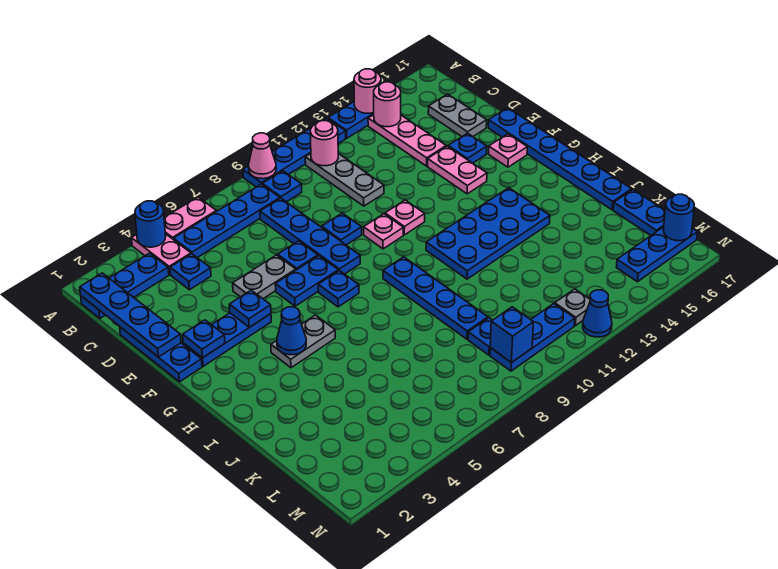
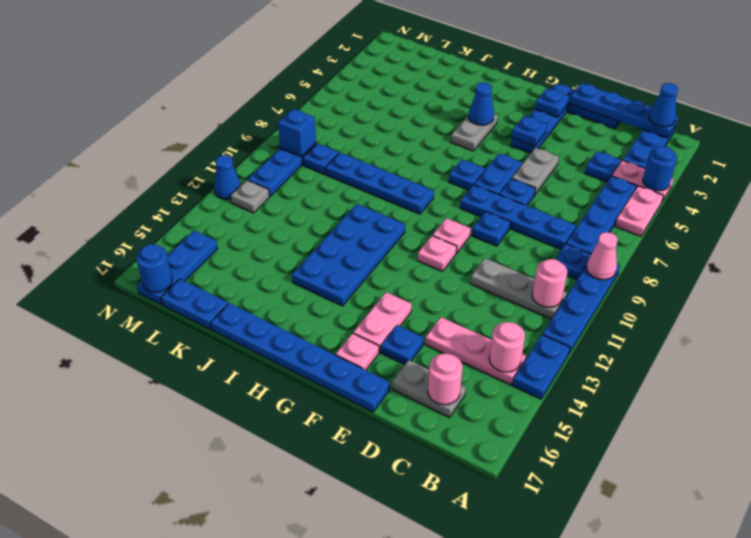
pink 1x1 round brick [354,69,381,113] -> pink 1x1 round brick moved to [428,353,463,405]
none -> blue 1x1 cone [649,83,678,127]
pink 1x2 plate [428,146,487,194] -> pink 1x2 plate turned to [353,292,412,352]

